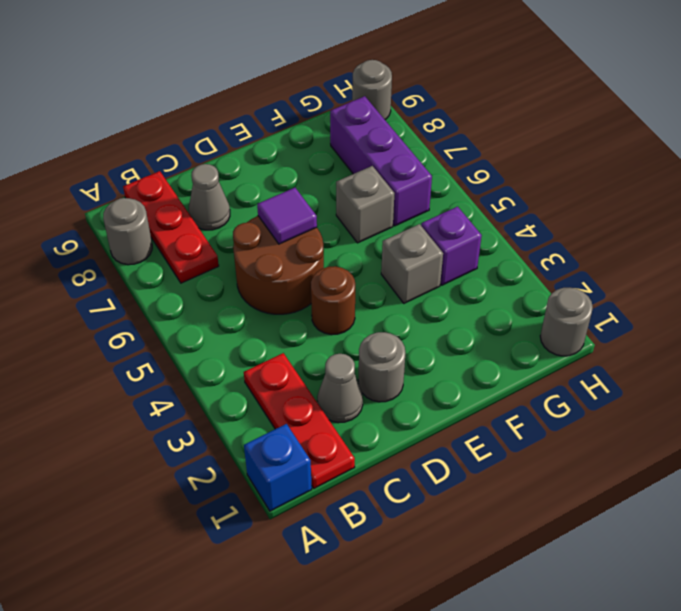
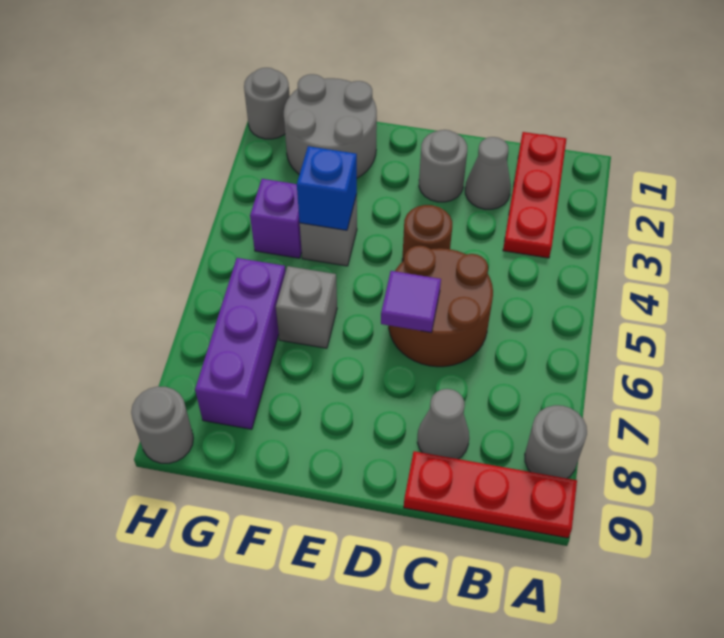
blue 1x1 brick [244,424,312,511] -> blue 1x1 brick moved to [297,146,357,230]
red 1x3 plate [123,171,219,283] -> red 1x3 plate turned to [404,451,577,538]
none -> grey 2x2 round brick [284,74,377,178]

